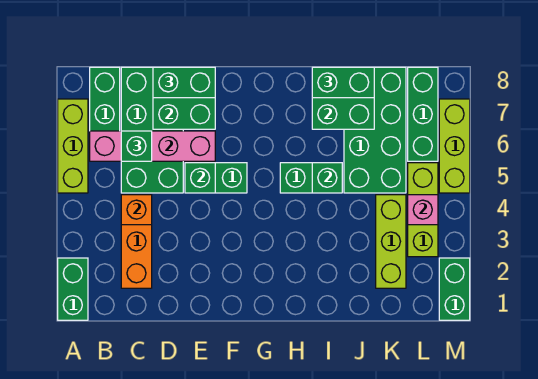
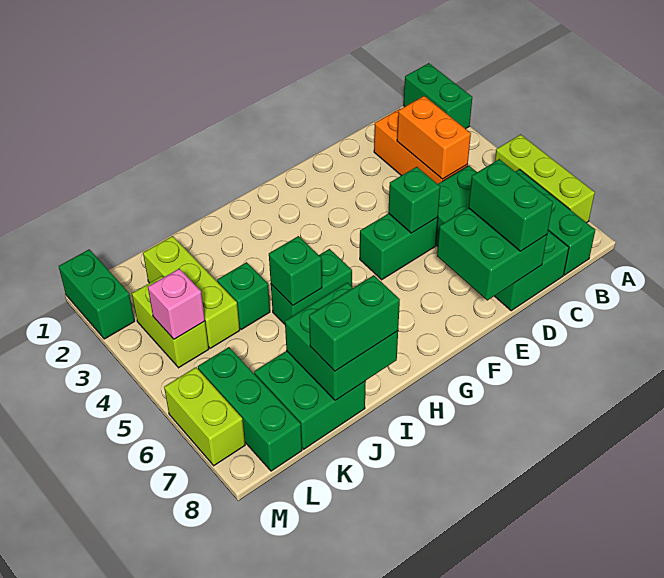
pink 1x4 brick [90,131,215,161] -> none
orange 1x1 brick [121,195,152,225] -> orange 1x2 brick [397,96,471,179]
green 1x1 brick [121,131,152,161] -> green 1x1 brick moved to [217,262,270,329]
green 1x2 brick [153,67,215,98] -> green 1x2 brick turned to [468,159,553,251]
green 2x4 brick [344,67,406,193] -> green 2x2 brick [254,351,366,449]
lime 1x3 brick [408,163,438,257] -> lime 1x2 brick [132,276,209,368]
lime 1x3 brick [439,99,470,193] -> lime 1x2 brick [164,367,245,466]

